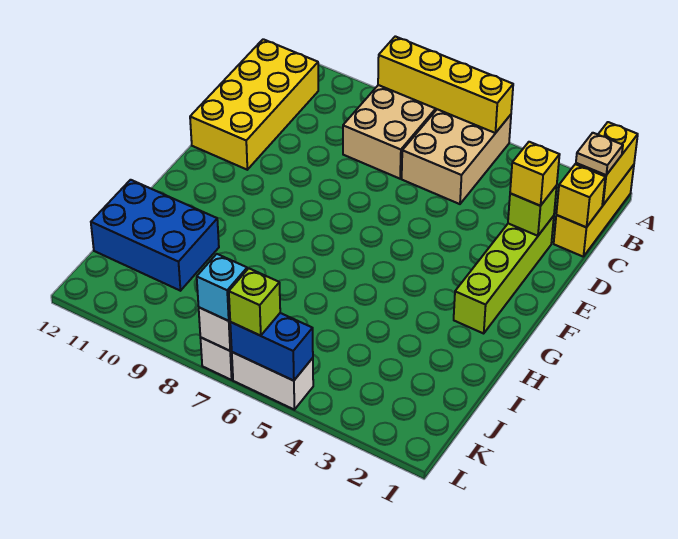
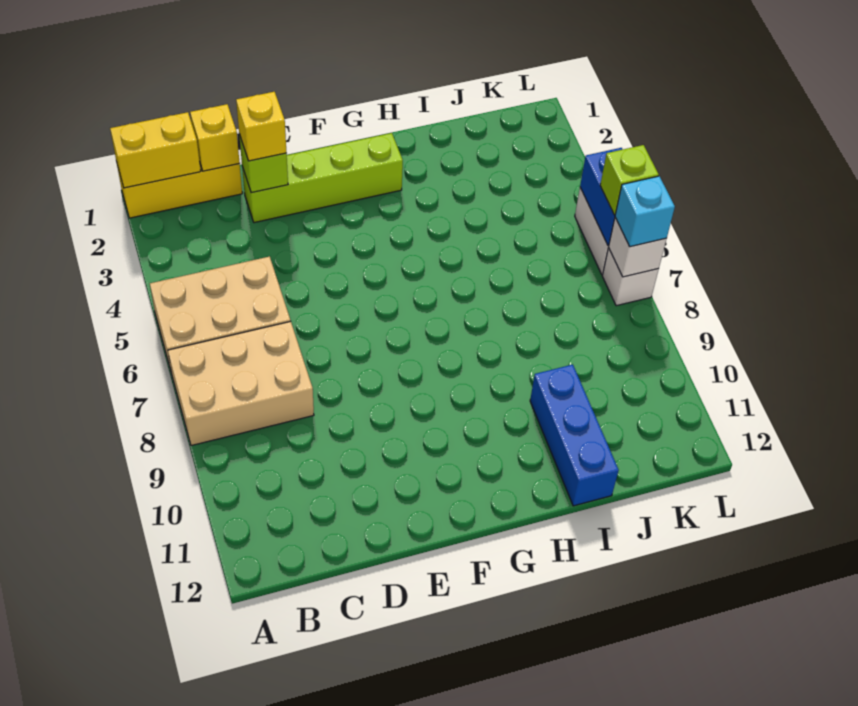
yellow 1x4 brick [378,36,513,133] -> none
tan 1x1 plate [576,133,623,175] -> none
yellow 2x4 brick [190,39,319,170] -> none
blue 2x3 brick [91,180,219,291] -> blue 1x3 brick [530,365,619,506]

